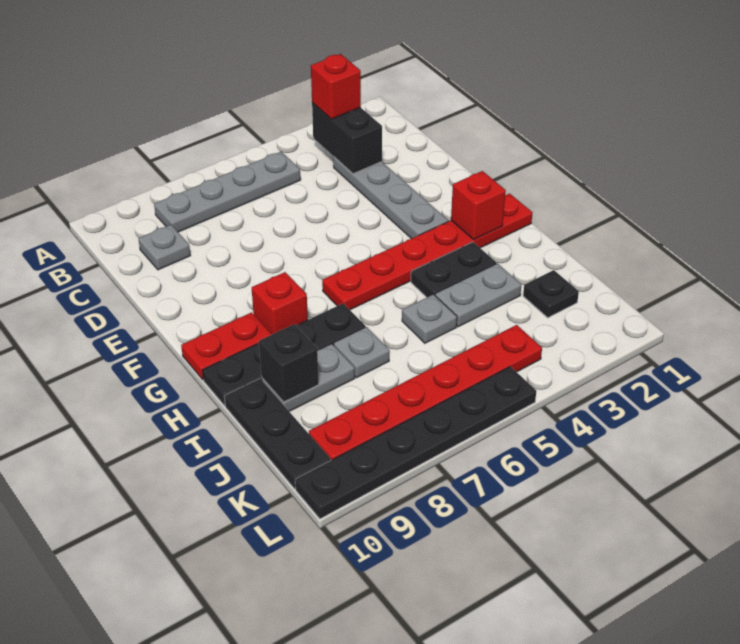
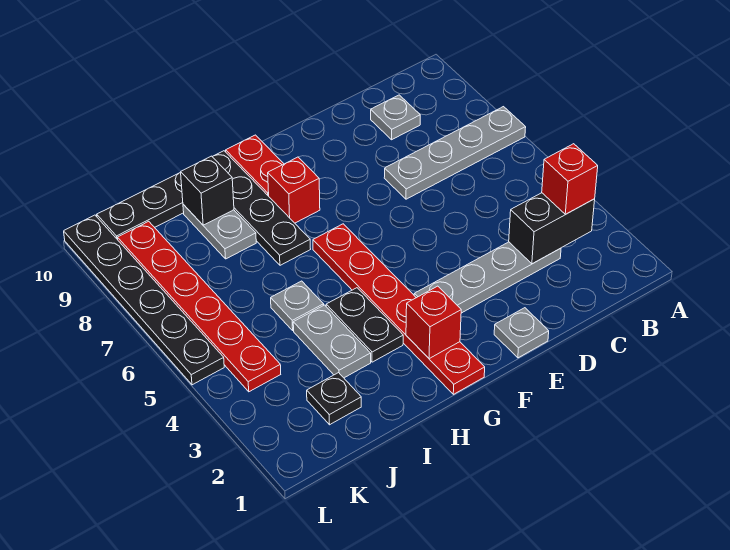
grey 1x4 plate [154,152,301,232] -> grey 1x4 plate turned to [384,107,526,199]
grey 1x1 plate [334,327,390,378] -> grey 1x1 plate moved to [494,308,549,358]

